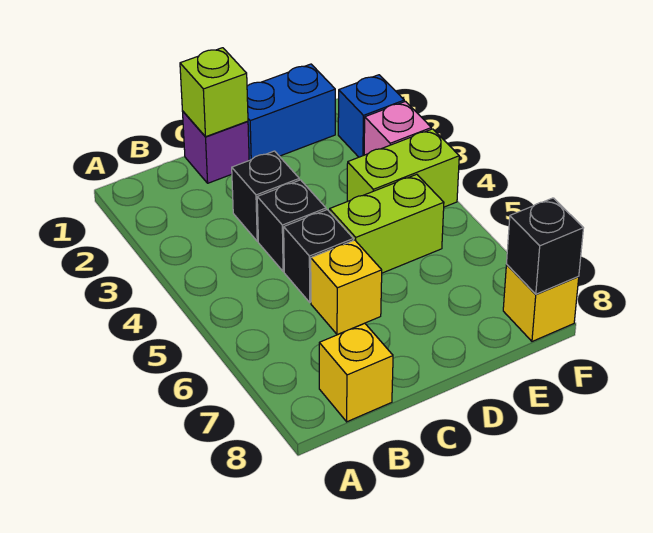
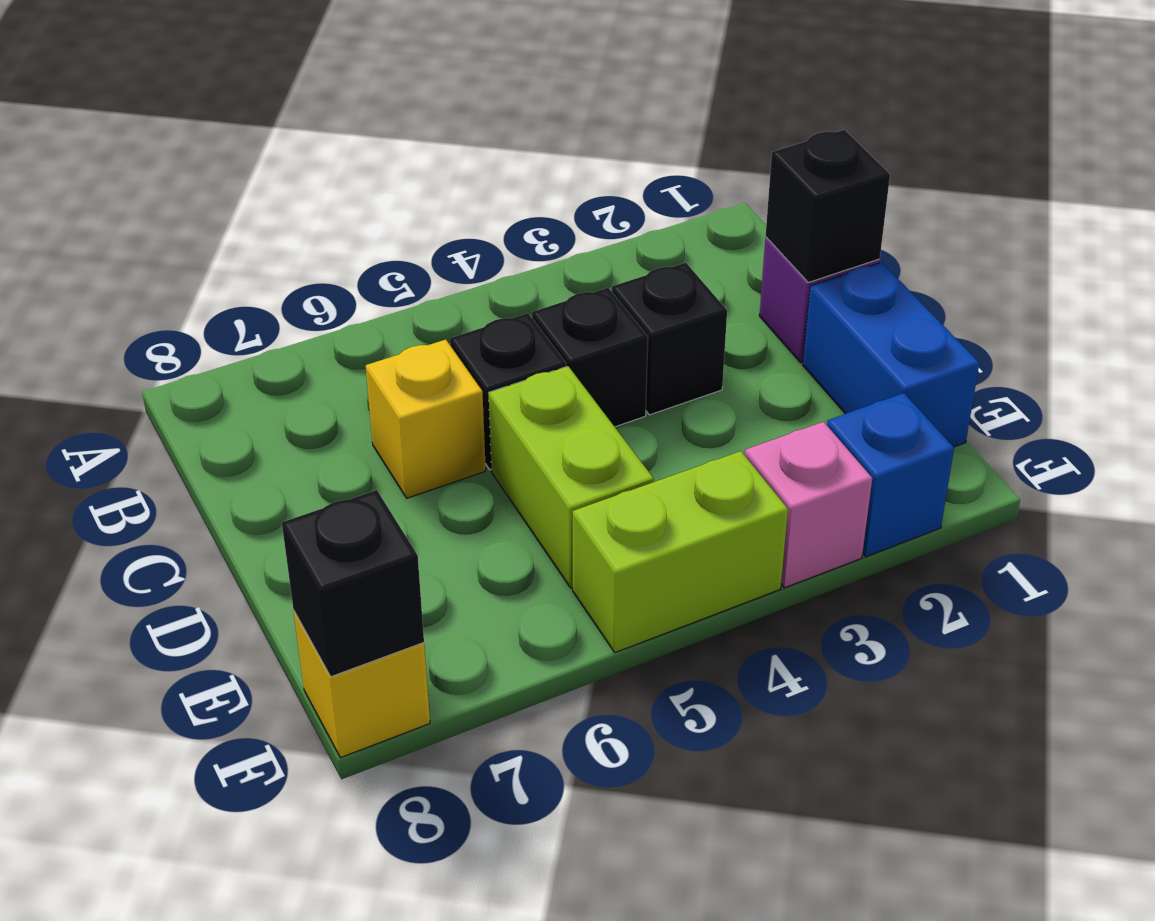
yellow 1x1 brick [319,323,393,422] -> none
lime 1x1 brick [180,48,248,137] -> black 1x1 brick [766,130,890,282]
lime 1x2 brick [347,129,459,207] -> lime 1x2 brick turned to [573,451,788,653]

